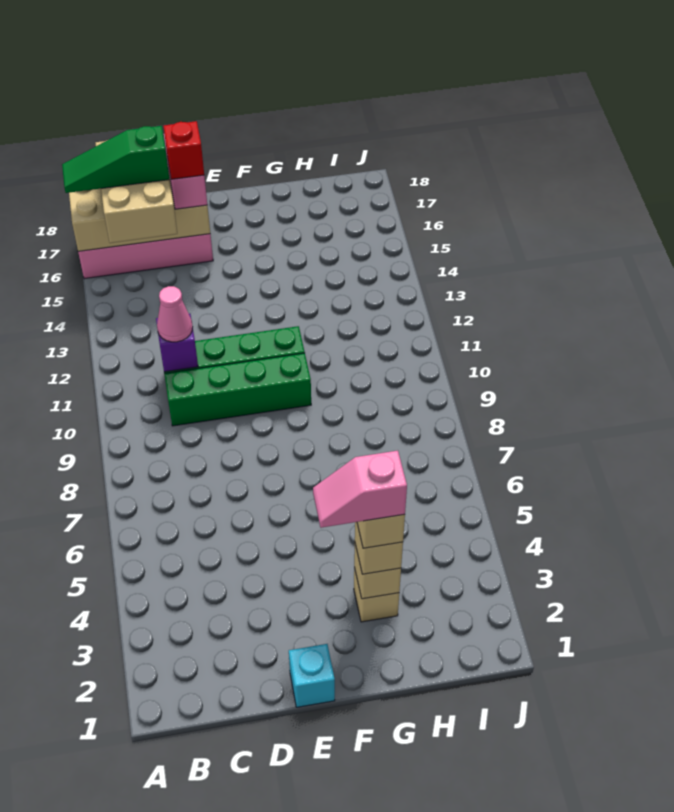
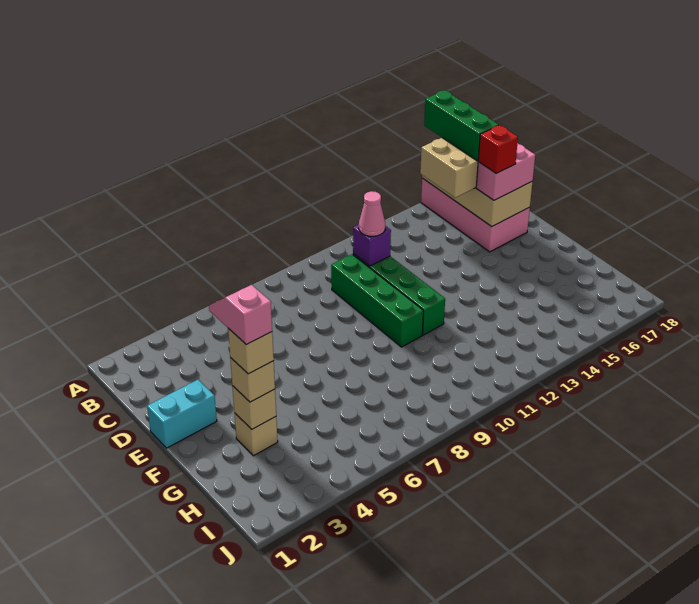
green 1x3 slope [62,126,169,193] -> green 1x3 brick [424,90,499,161]
cyan 1x1 brick [289,644,335,707] -> cyan 1x2 brick [147,380,217,448]

